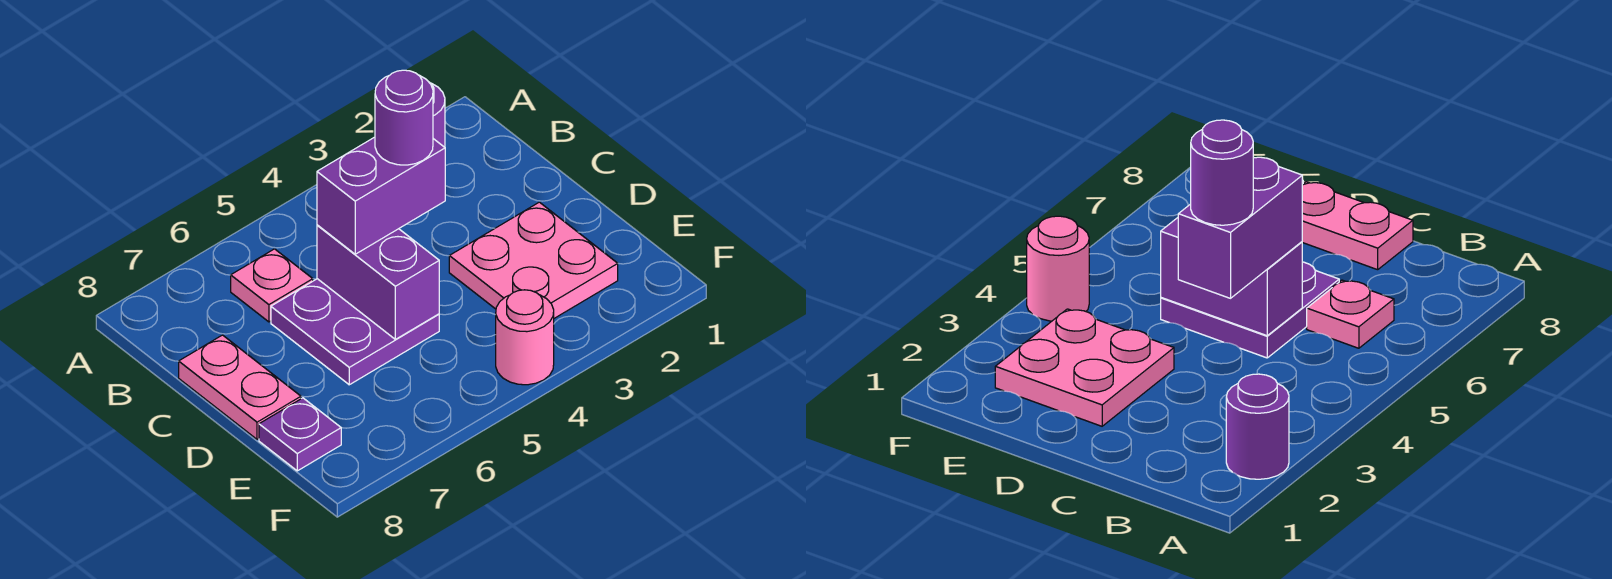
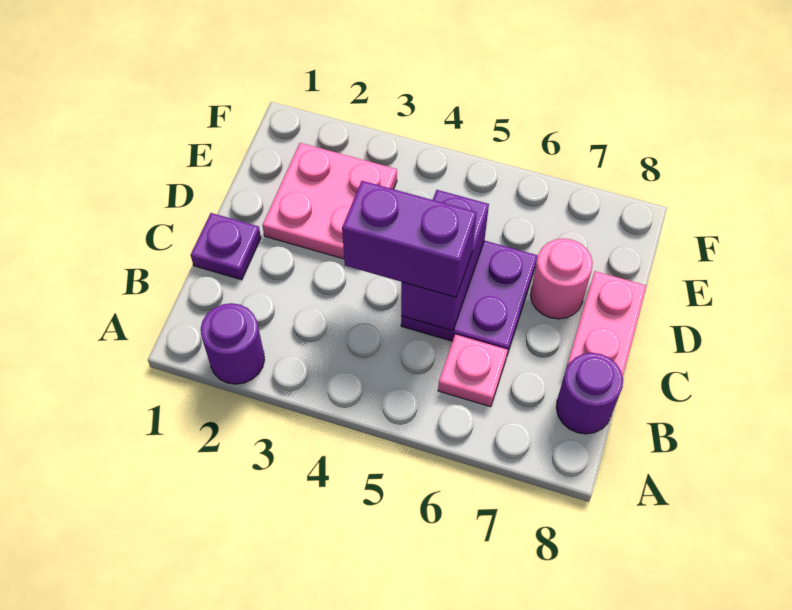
purple 1x1 round brick [375,70,433,165] -> purple 1x1 round brick moved to [556,353,623,434]
purple 1x1 plate [259,398,341,471] -> purple 1x1 plate moved to [191,213,261,280]
pink 1x1 round brick [496,290,554,385] -> pink 1x1 round brick moved to [531,239,593,319]

